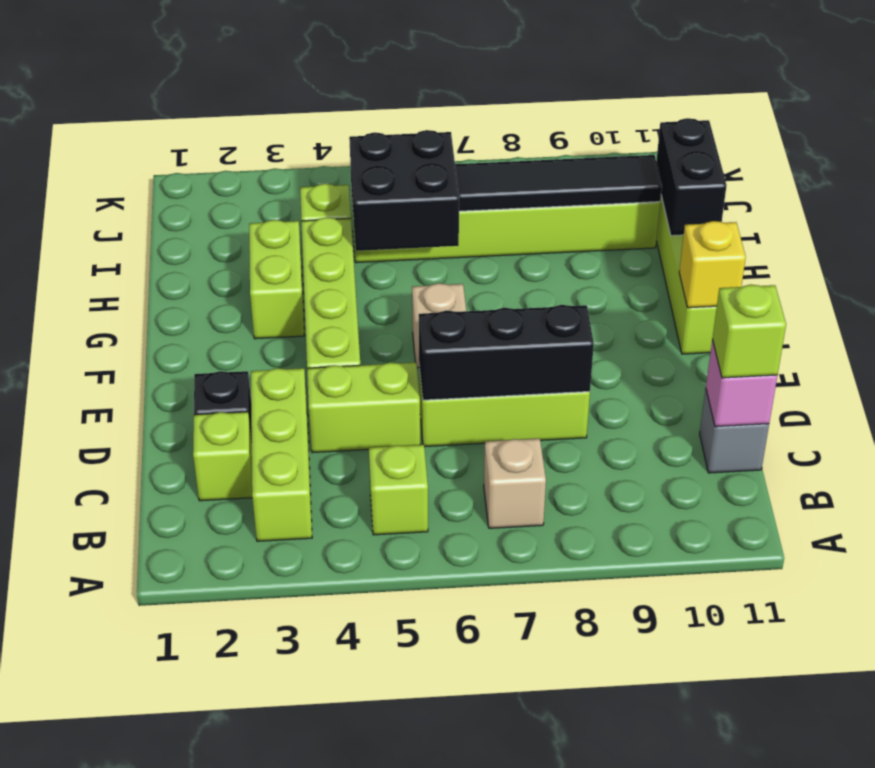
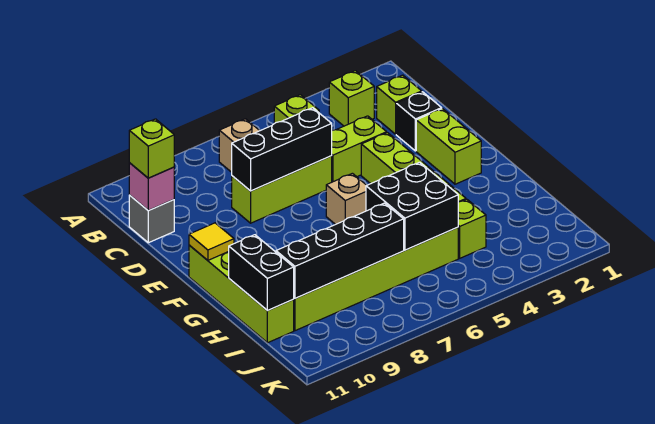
lime 1x3 brick [251,368,312,541] -> lime 1x1 brick [329,71,374,126]
yellow 1x1 brick [679,221,746,308] -> yellow 1x1 tile [189,223,234,260]
lime 1x2 brick [249,220,304,339] -> lime 1x2 brick moved to [416,109,481,184]
black 1x4 tile [455,155,662,211] -> black 1x4 brick [276,203,404,298]

